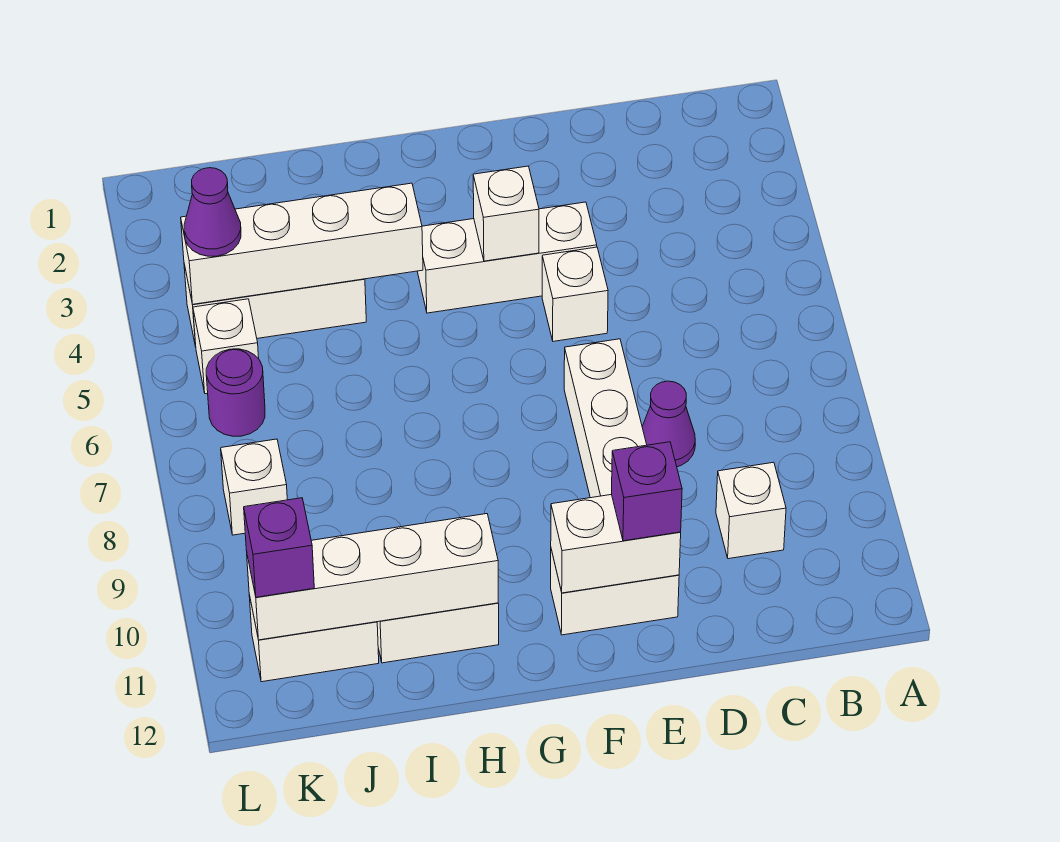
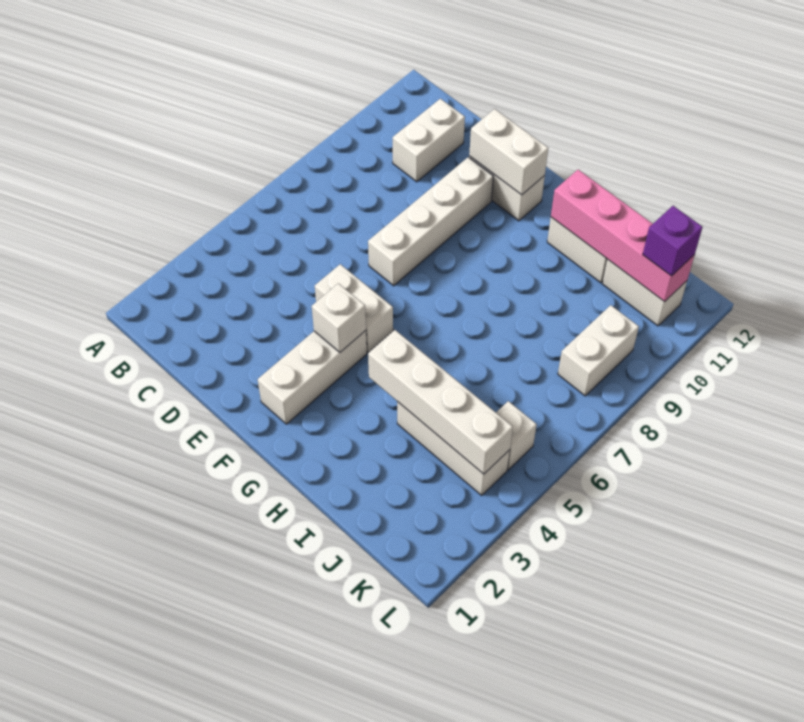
white 1x1 brick [716,462,786,559] -> white 1x2 brick [393,99,465,182]
purple 1x1 cone [642,381,695,467] -> none
white 1x3 brick [417,202,597,313] -> white 1x3 brick turned to [258,331,367,424]
white 1x1 brick [542,247,608,341] -> white 1x2 brick [315,264,393,353]
purple 1x1 brick [612,442,682,541] -> none
white 1x4 brick [247,514,498,640] -> pink 1x4 brick [551,170,694,302]
purple 1x1 cone [184,168,241,256] -> none
purple 1x1 round brick [206,349,265,436] -> none
white 1x1 brick [221,439,287,535] -> white 1x2 brick [558,305,639,396]

